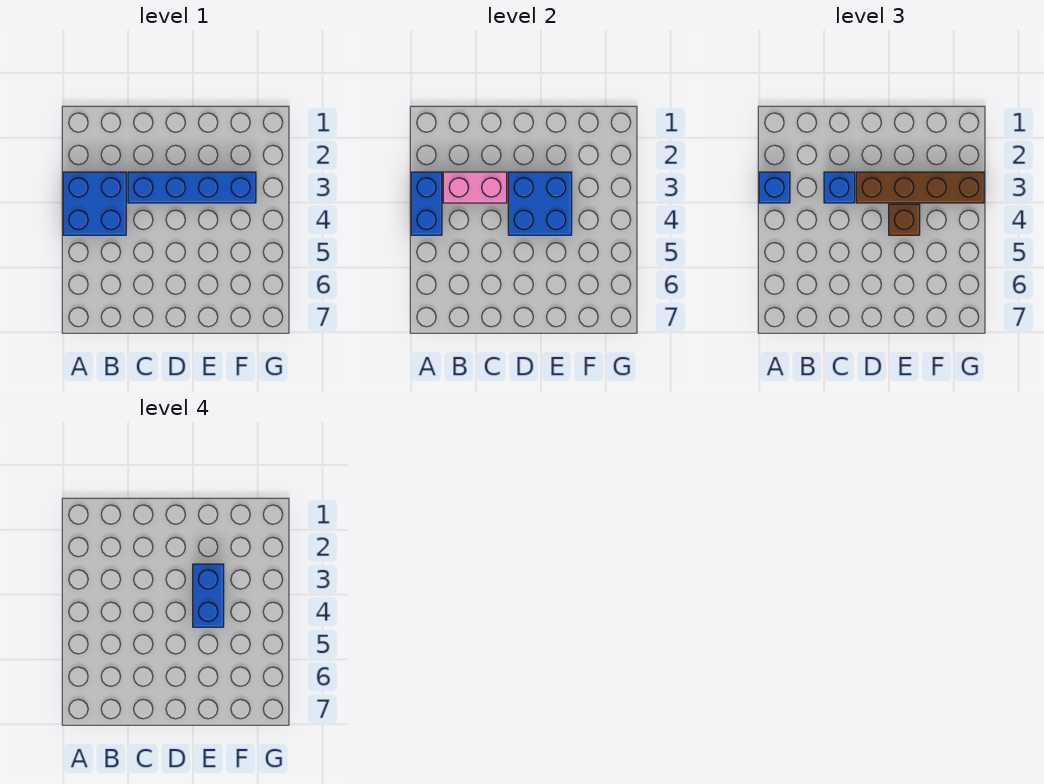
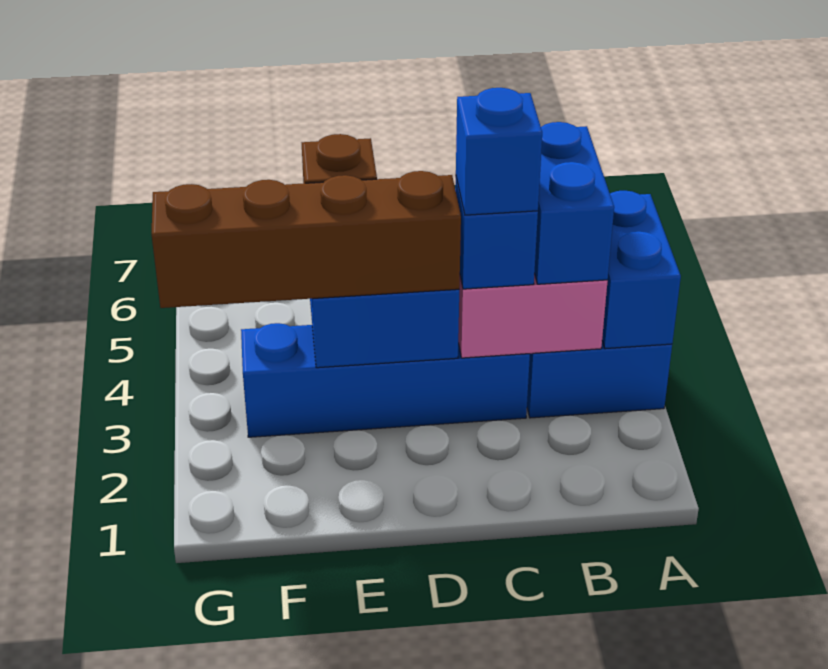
blue 1x1 brick [759,172,790,203] -> blue 1x1 brick moved to [456,88,542,215]
blue 1x2 brick [193,564,224,627] -> blue 1x2 brick moved to [534,122,614,284]

